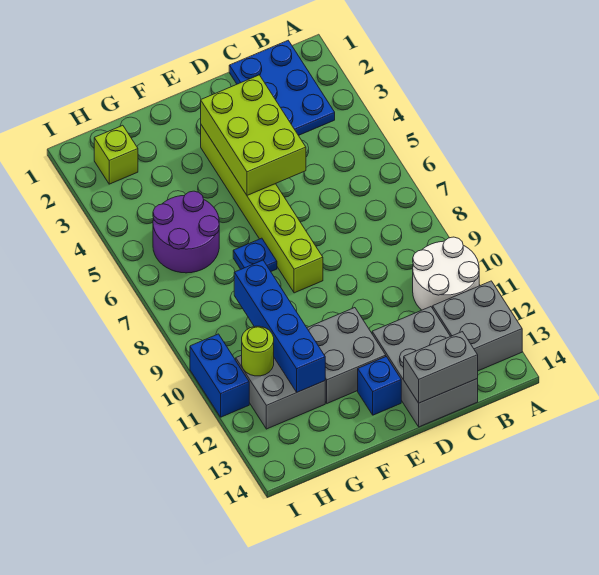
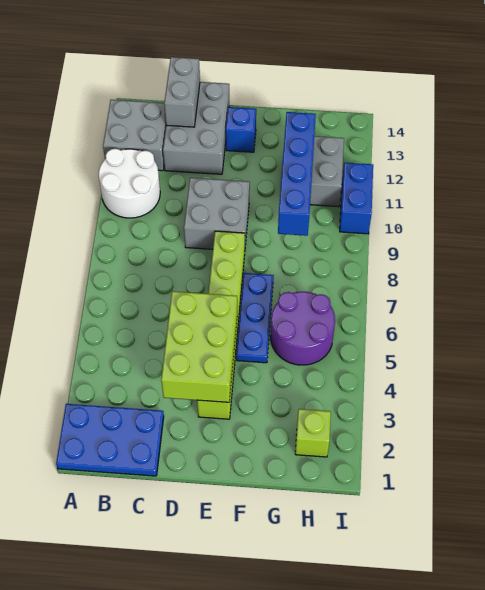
blue 2x3 plate [229,41,335,135] -> blue 2x3 plate turned to [56,404,164,476]
grey 1x2 brick [404,332,478,403] -> grey 1x2 brick turned to [164,57,200,127]
grey 2x2 brick [307,308,386,403] -> grey 2x2 brick moved to [184,178,250,249]
blue 1x1 plate [233,238,277,271] -> blue 1x3 plate [236,273,274,363]
lime 1x1 round brick [242,326,274,376] -> none

